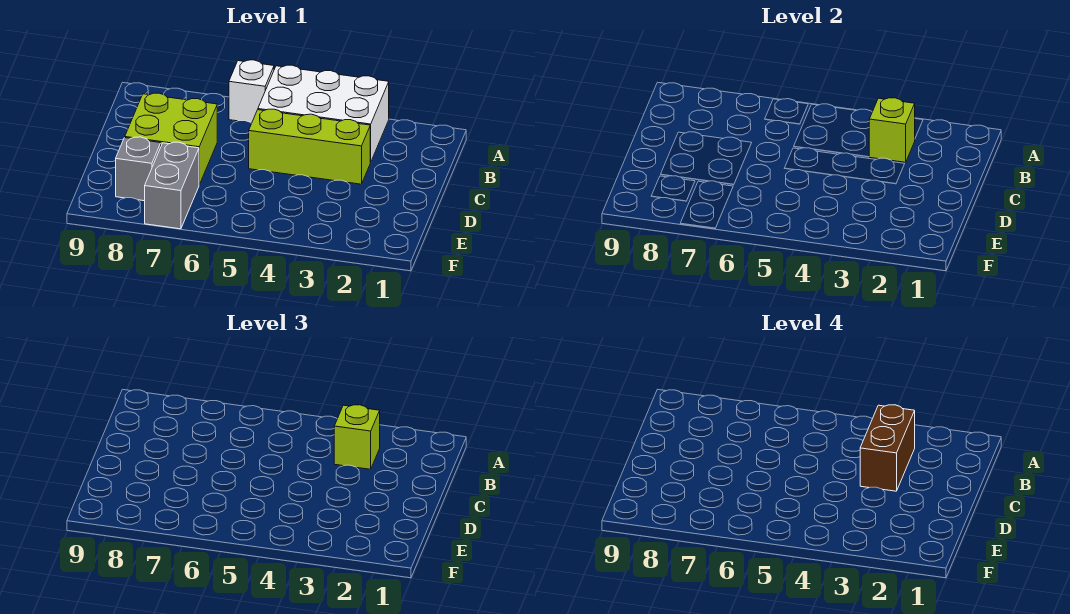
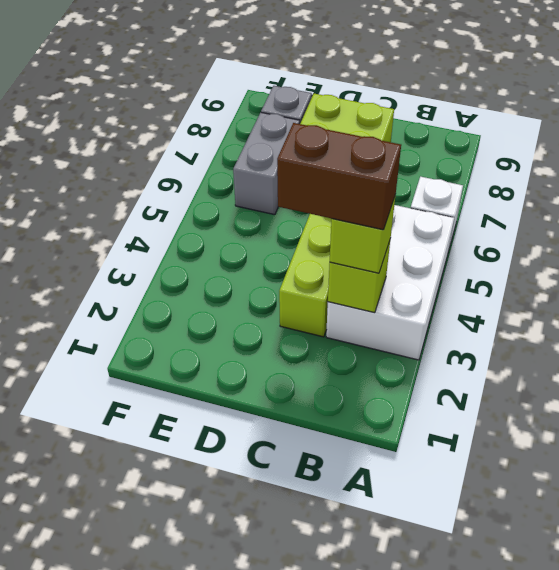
grey 1x2 brick [145,142,199,229] -> grey 1x2 brick turned to [233,113,300,215]

